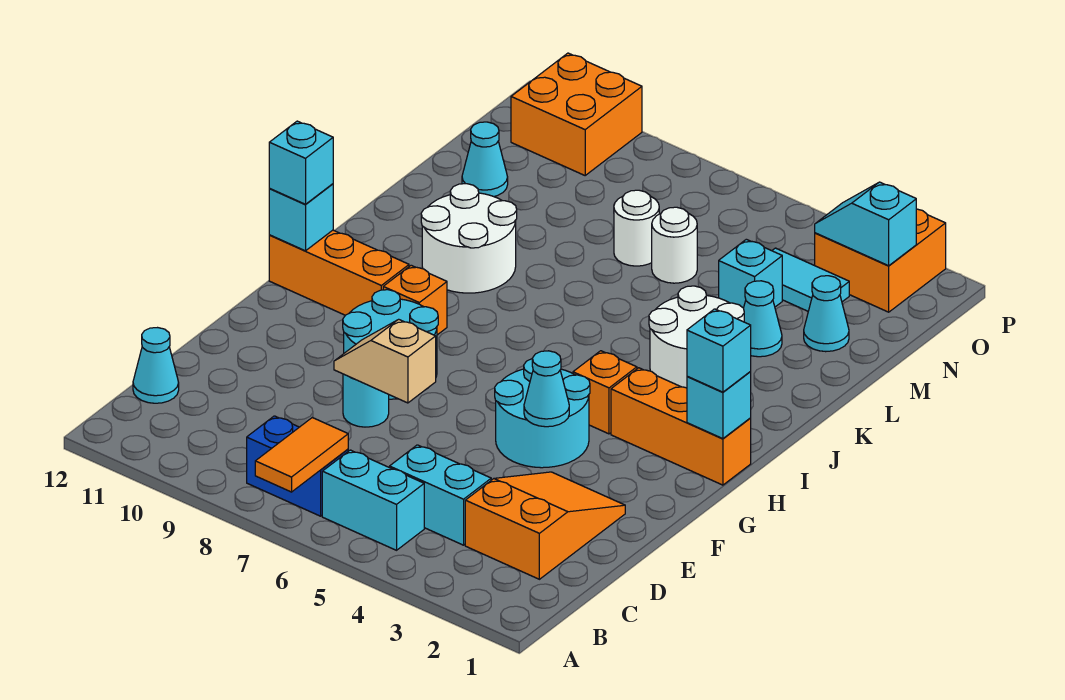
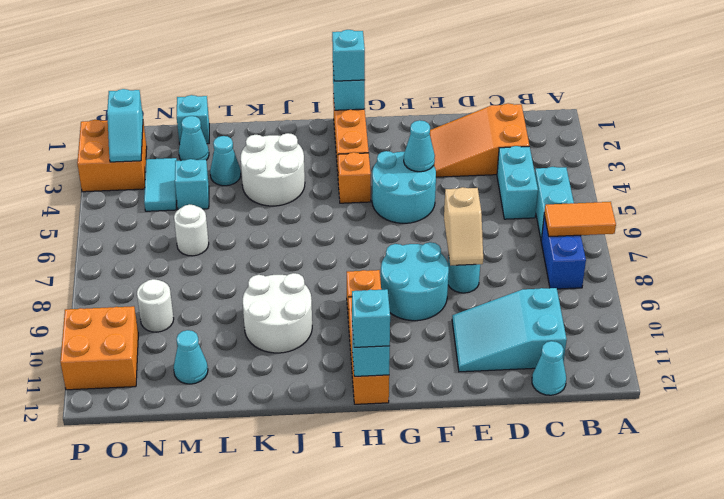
none -> cyan 2x3 slope [452,288,567,372]
none -> cyan 1x1 brick [177,95,209,145]
white 1x1 round brick [614,190,659,266] -> white 1x1 round brick moved to [137,279,174,332]

